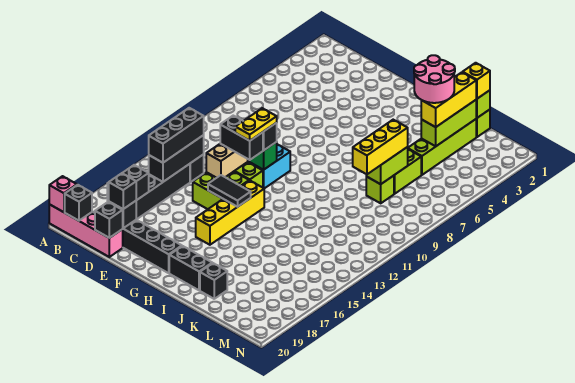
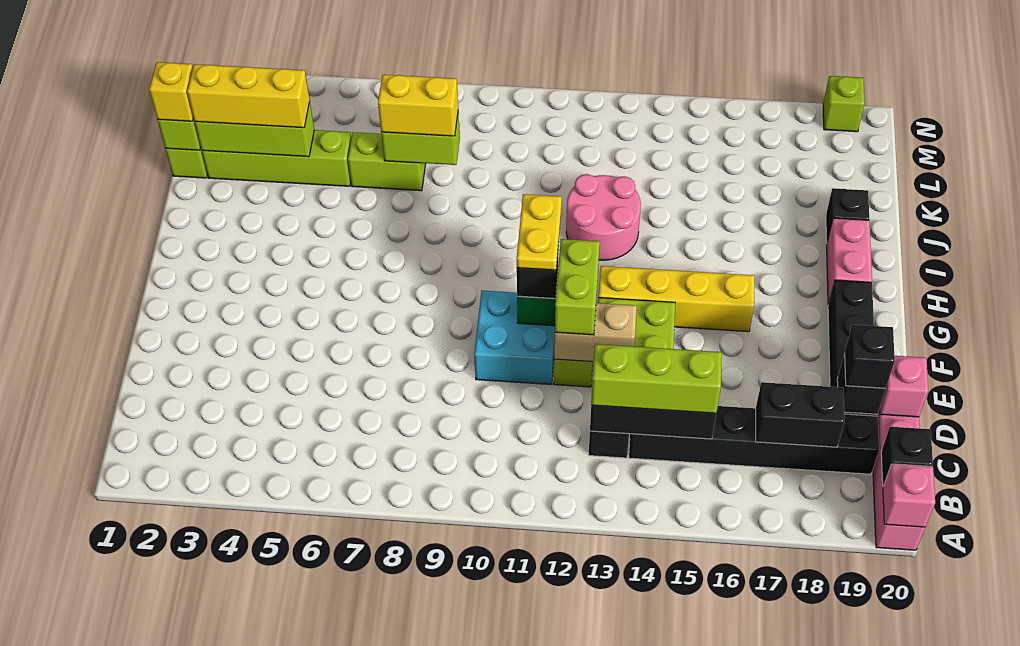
black 1x3 brick [149,108,204,163] -> lime 1x3 brick [591,344,722,413]
black 1x1 brick [95,202,123,238] -> pink 1x1 brick [879,356,928,417]
black 1x2 brick [220,116,263,160] -> lime 1x2 brick [555,239,600,335]
yellow 1x2 plate [235,108,277,141] -> yellow 1x2 plate turned to [517,194,562,270]
black 1x2 tile [208,175,251,207] -> none
black 1x2 brick [169,246,212,290] -> pink 1x2 brick [827,218,872,305]
pink 2x2 round brick [414,55,455,103] -> pink 2x2 round brick moved to [566,174,641,260]
yellow 1x3 brick [353,120,408,174] -> yellow 1x2 brick [378,75,458,136]
lime 1x1 brick [366,176,394,203] -> lime 1x1 brick moved to [823,76,865,132]

